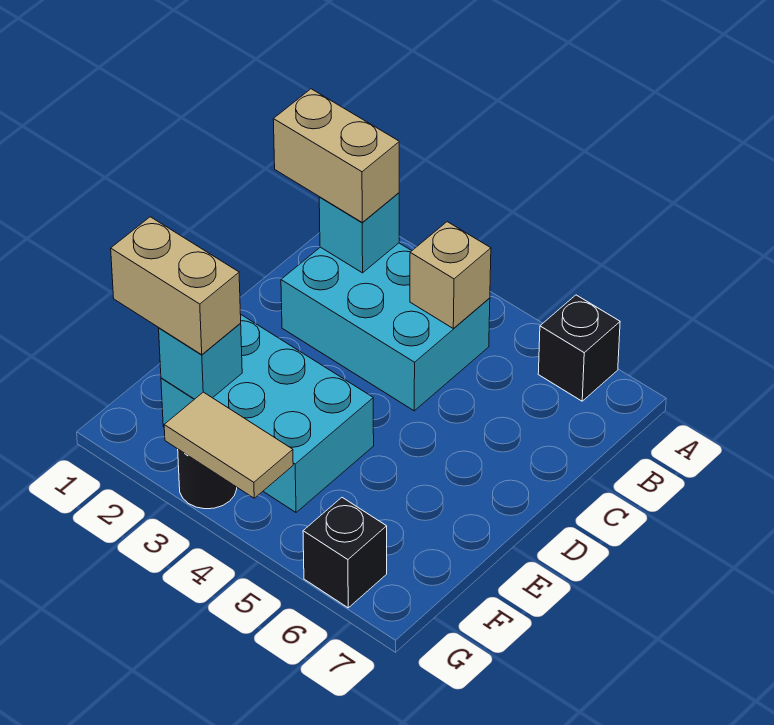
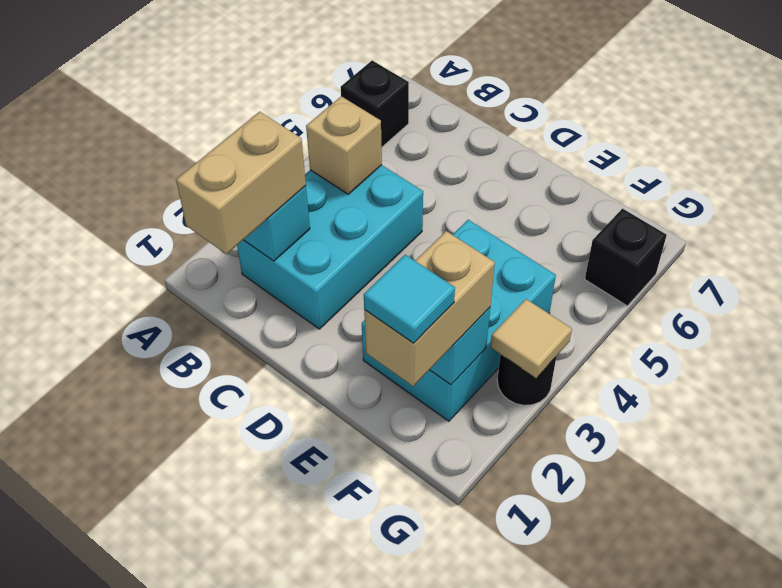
none -> cyan 1x1 tile [364,255,455,343]
tan 1x2 tile [164,392,293,498] -> tan 1x1 tile [490,299,572,378]

